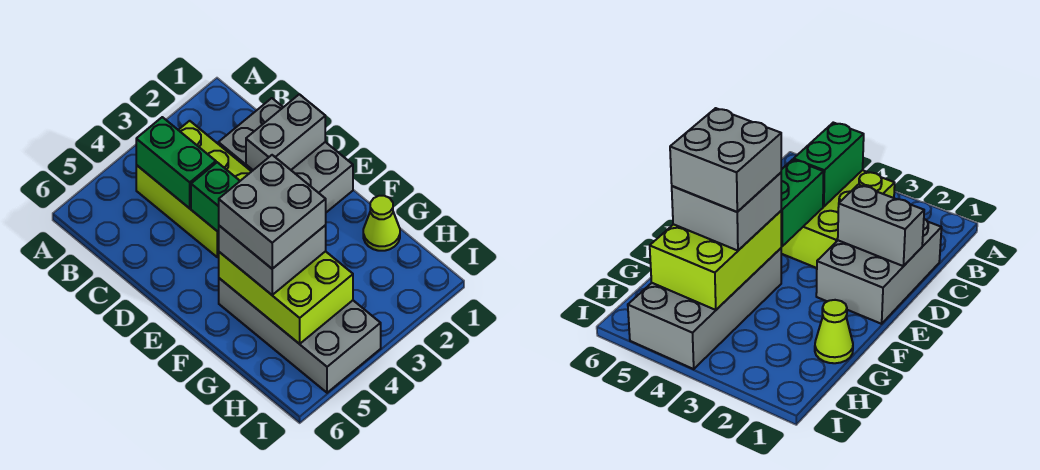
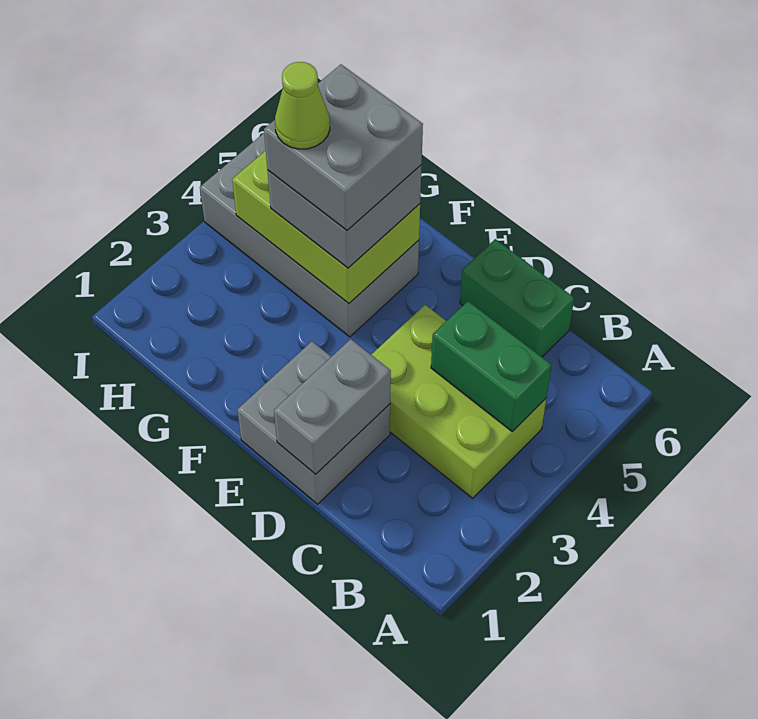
grey 2x3 brick [218,98,353,212] -> grey 2x2 brick [237,341,390,504]
green 1x2 brick [191,162,240,232] -> green 1x2 brick moved to [460,239,574,357]
lime 1x1 cone [363,196,400,251] -> lime 1x1 cone moved to [275,62,330,149]

